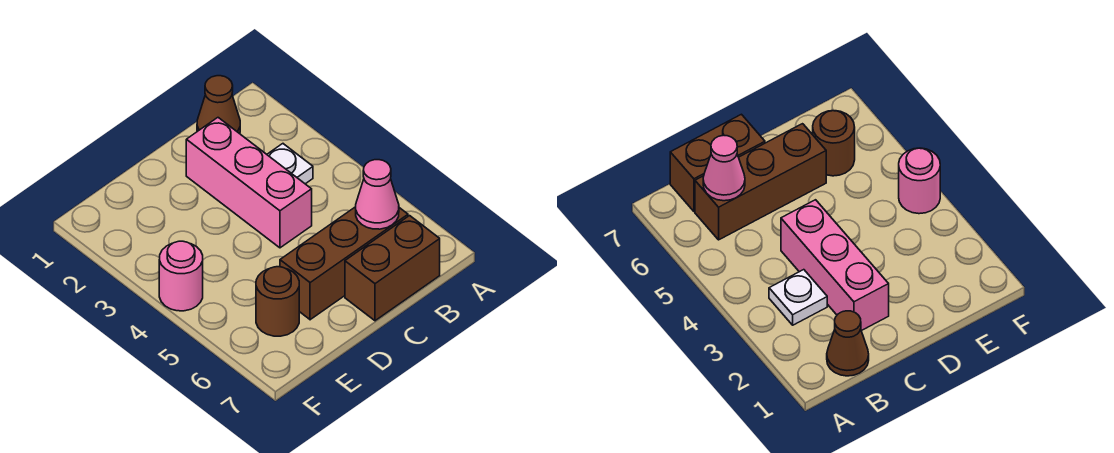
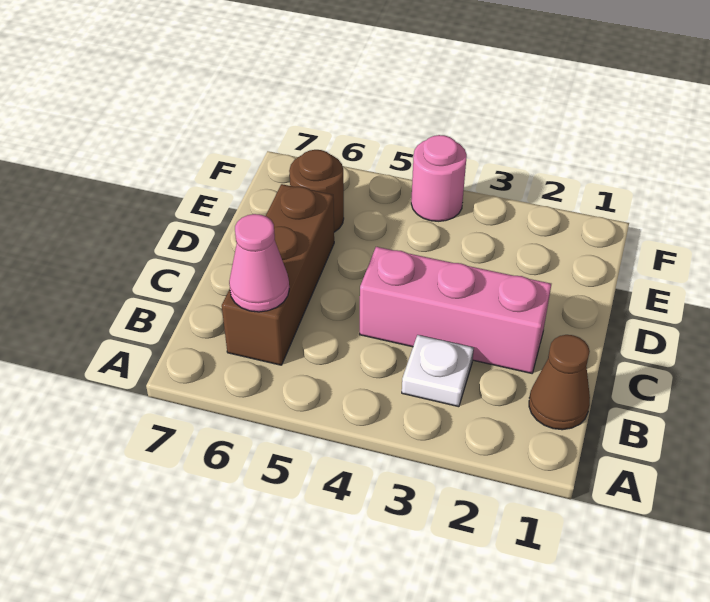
brown 1x2 brick [345,216,440,321] -> none

